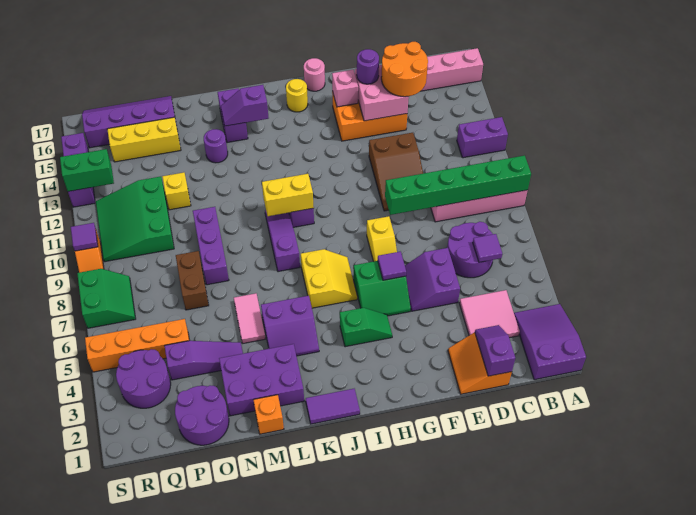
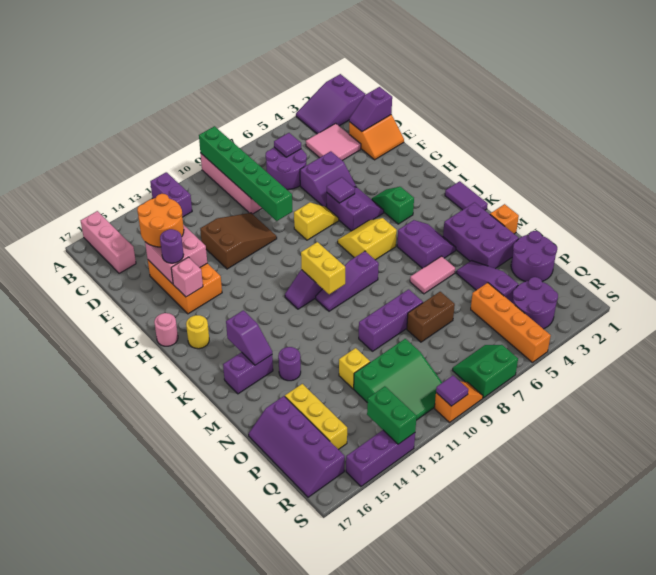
green 2x2 slope [354,261,411,316] -> purple 2x2 slope [327,186,384,231]

